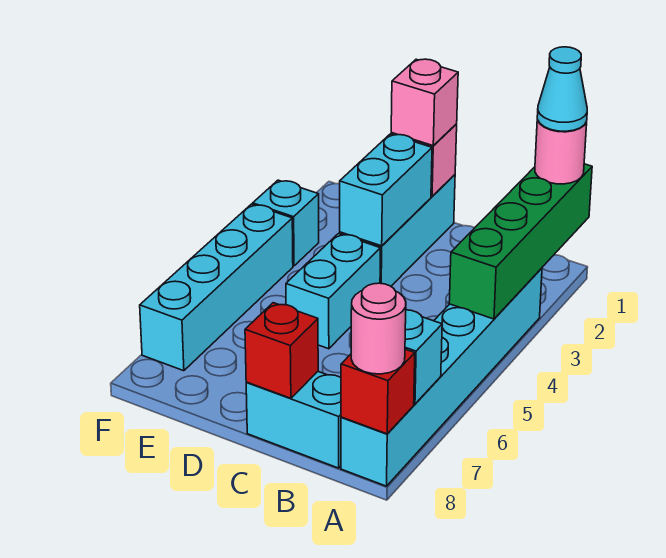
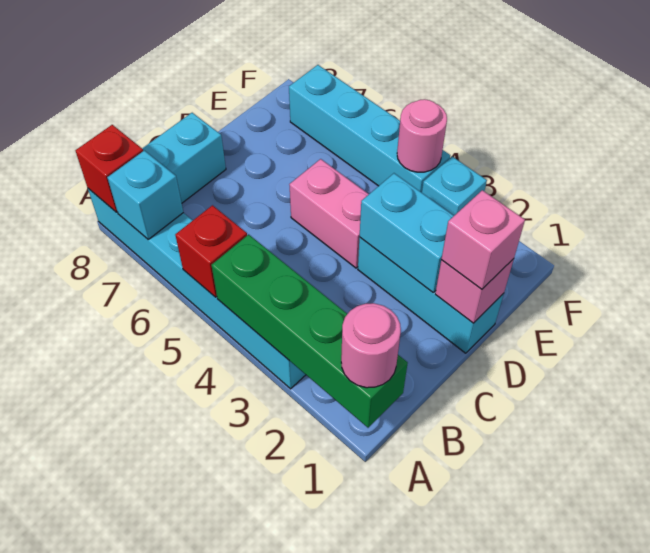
cyan 1x1 cone [537,47,587,131] -> none
pink 1x1 round brick [351,283,406,374] -> pink 1x1 round brick moved to [397,99,447,172]
red 1x1 brick [245,303,318,398] -> red 1x1 brick moved to [175,205,247,297]
cyan 1x2 brick [286,234,381,349] -> pink 1x2 brick [289,159,369,268]

